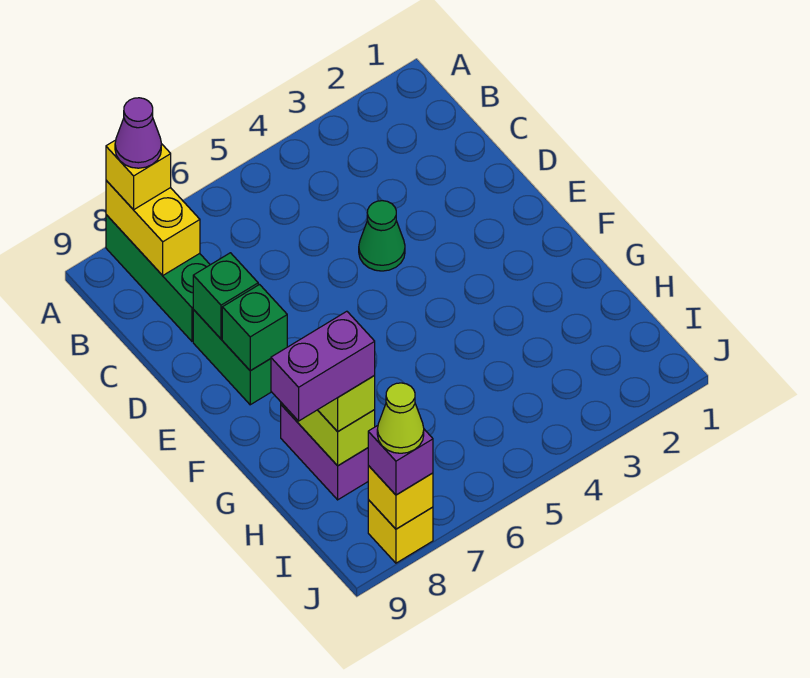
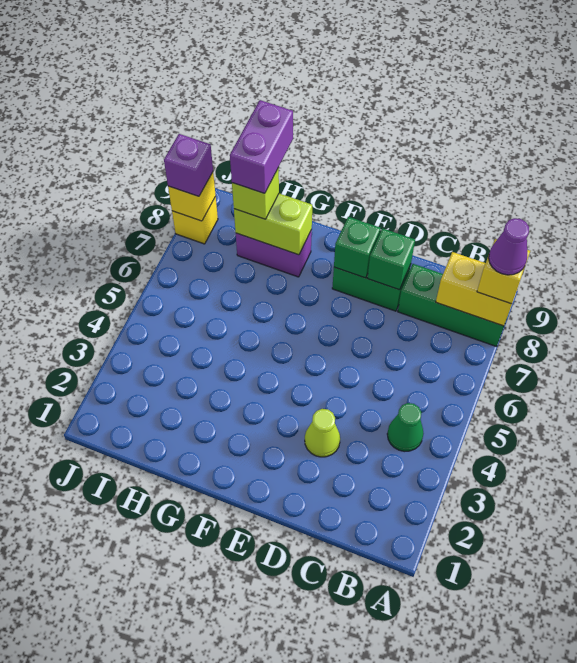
green 1x1 cone [359,201,405,271] -> green 1x1 cone moved to [387,403,423,451]
lime 1x1 cone [377,383,424,453] -> lime 1x1 cone moved to [305,409,340,457]

